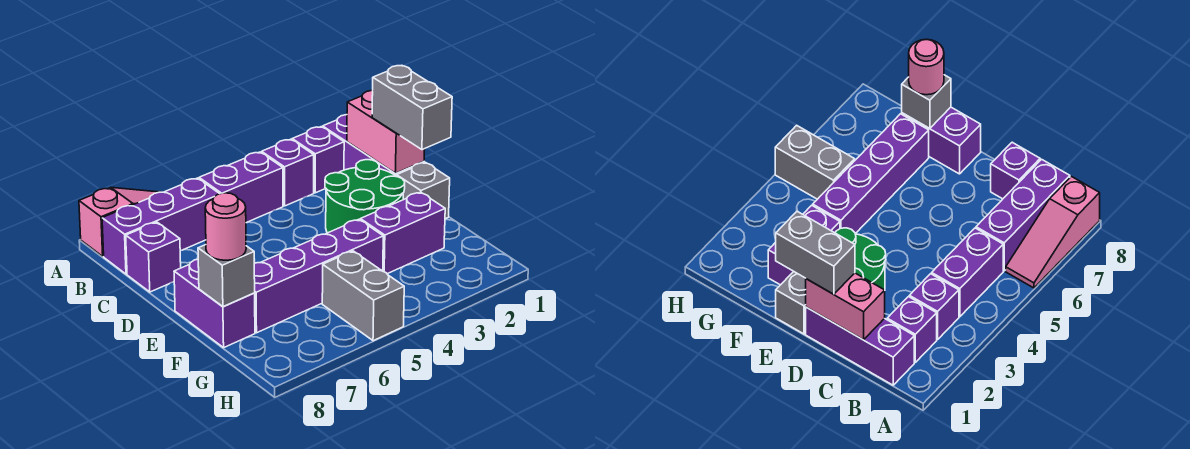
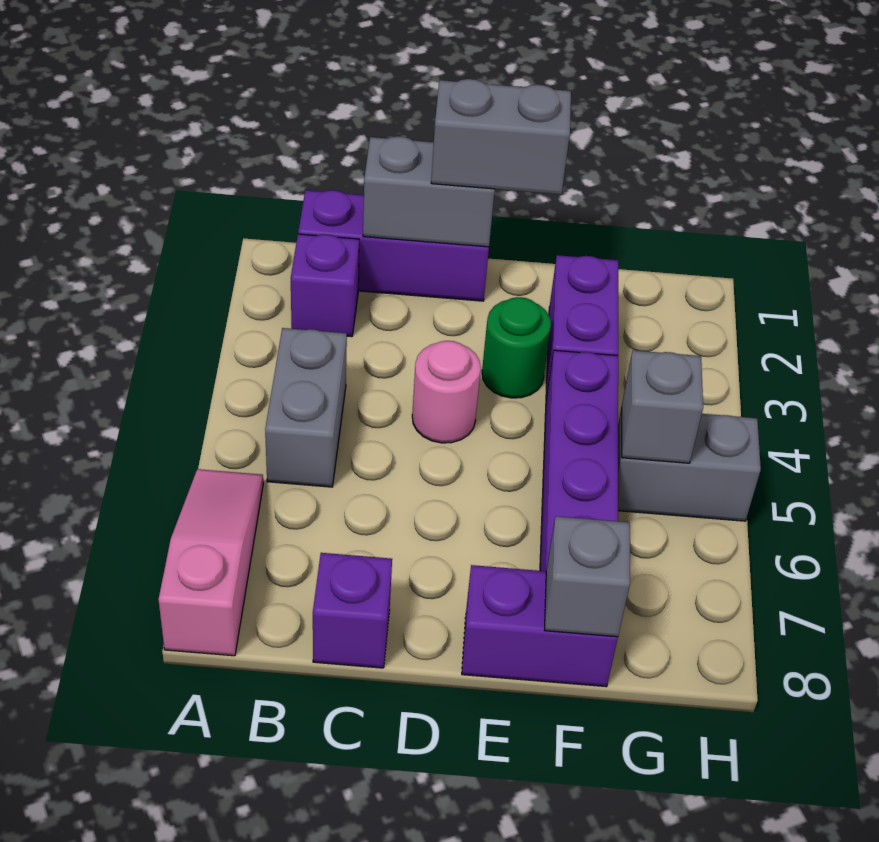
purple 1x1 brick [262,139,314,206] -> none
purple 1x2 brick [199,152,283,223] -> grey 1x2 brick [265,328,347,487]
purple 1x3 brick [102,178,219,274] -> none
pink 1x2 brick [347,91,424,174] -> grey 1x2 brick [363,136,495,247]
green 2x2 round brick [325,160,405,233] -> green 1x1 round brick [482,297,551,398]
grey 1x1 brick [397,162,450,219] -> grey 1x1 brick moved to [622,350,703,463]
pink 1x1 round brick [205,193,246,260] -> pink 1x1 round brick moved to [412,341,481,443]

